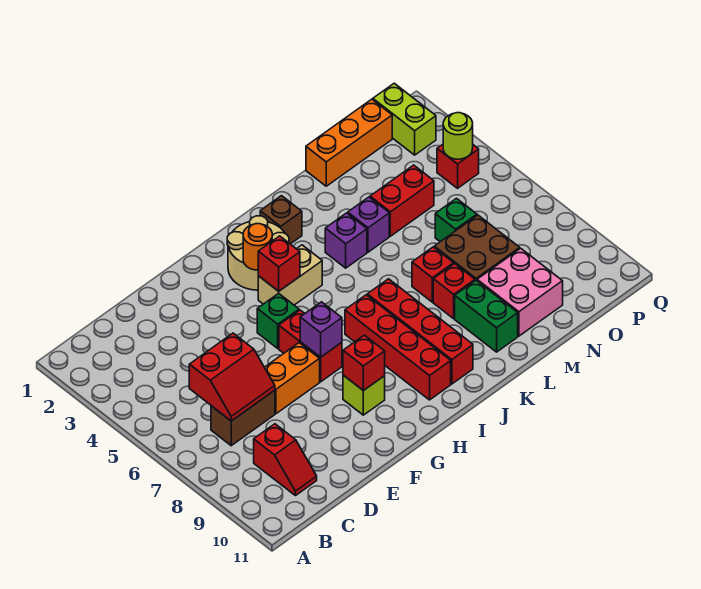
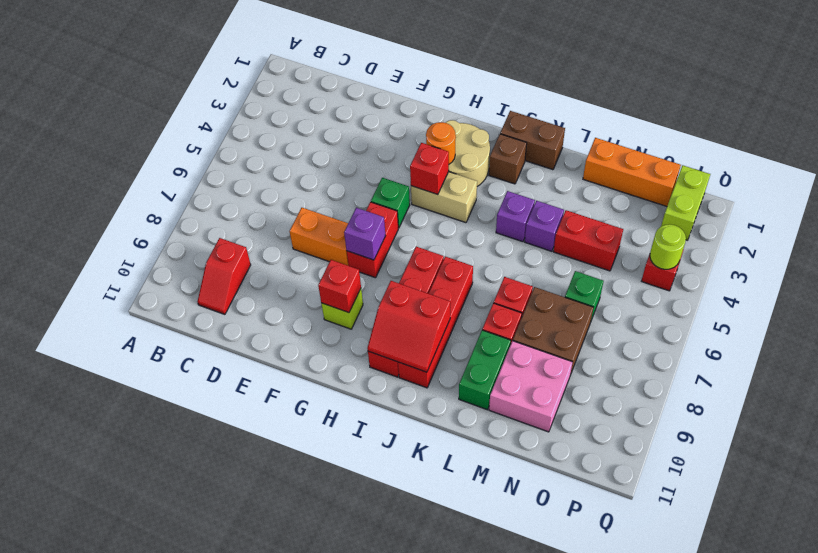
red 2x2 slope [189,333,275,421] -> red 2x2 slope moved to [367,281,450,372]
brown 1x2 brick [211,390,275,446] -> brown 1x2 brick moved to [500,111,565,170]

